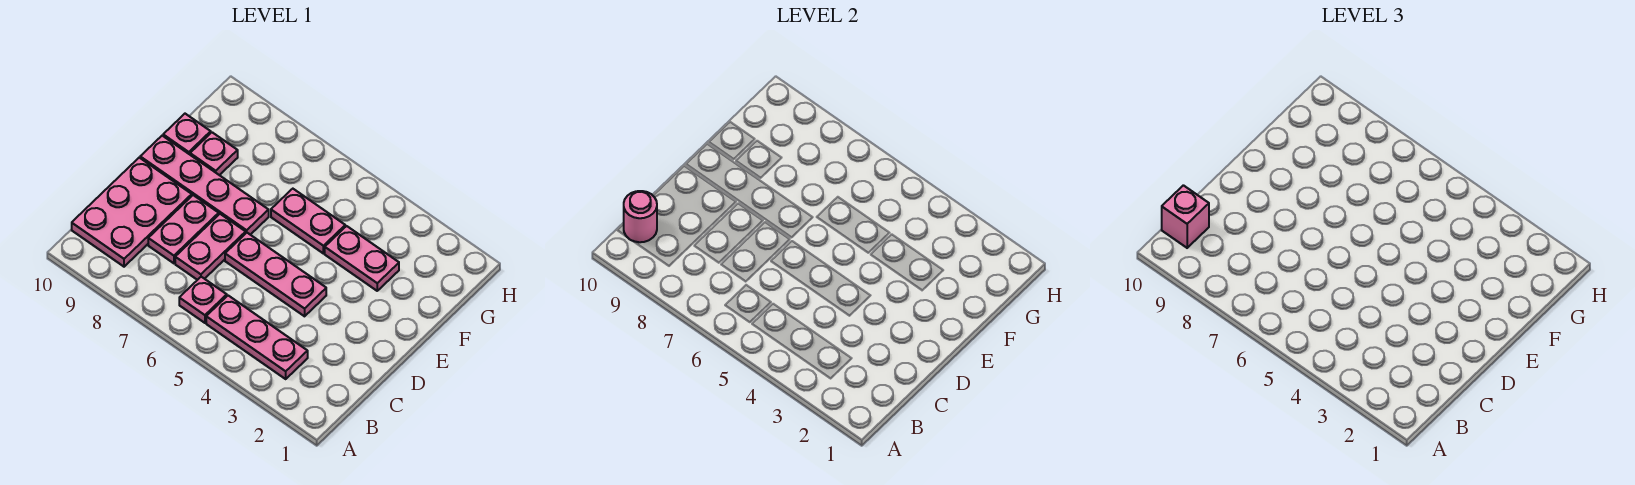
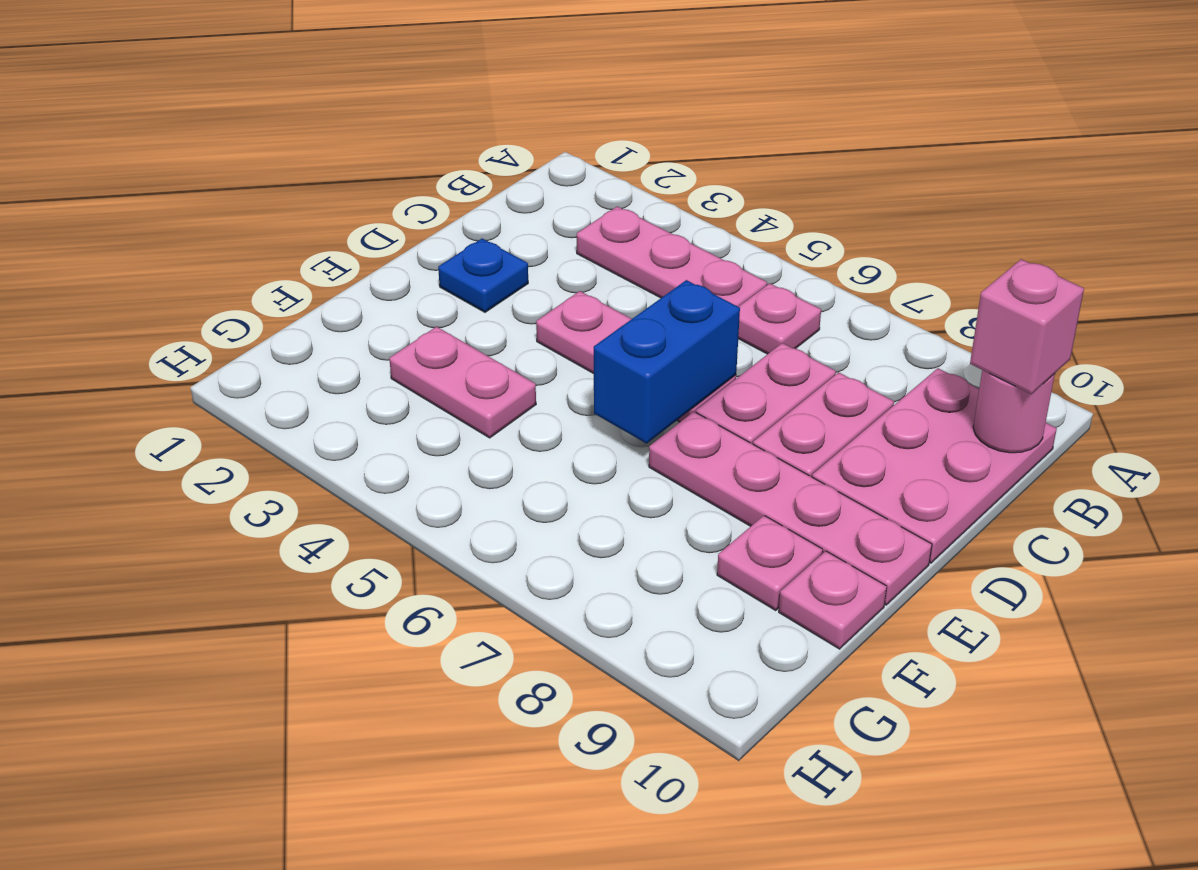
none -> blue 1x1 plate [438,239,528,312]
none -> blue 1x2 brick [594,280,740,444]
pink 1x2 plate [271,189,345,253] -> none

